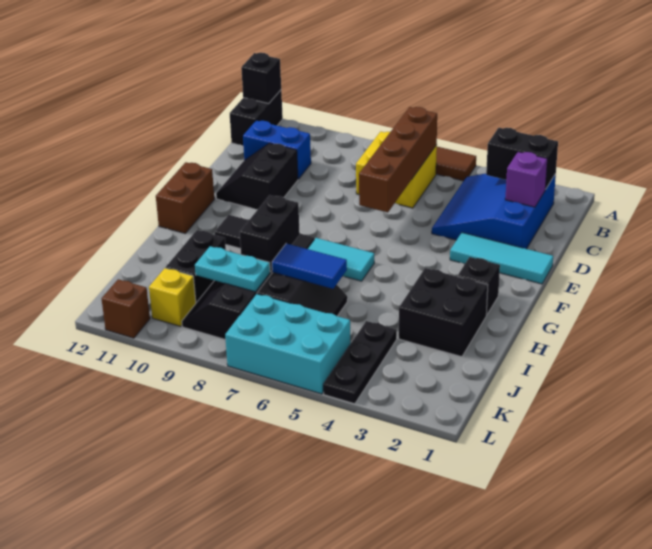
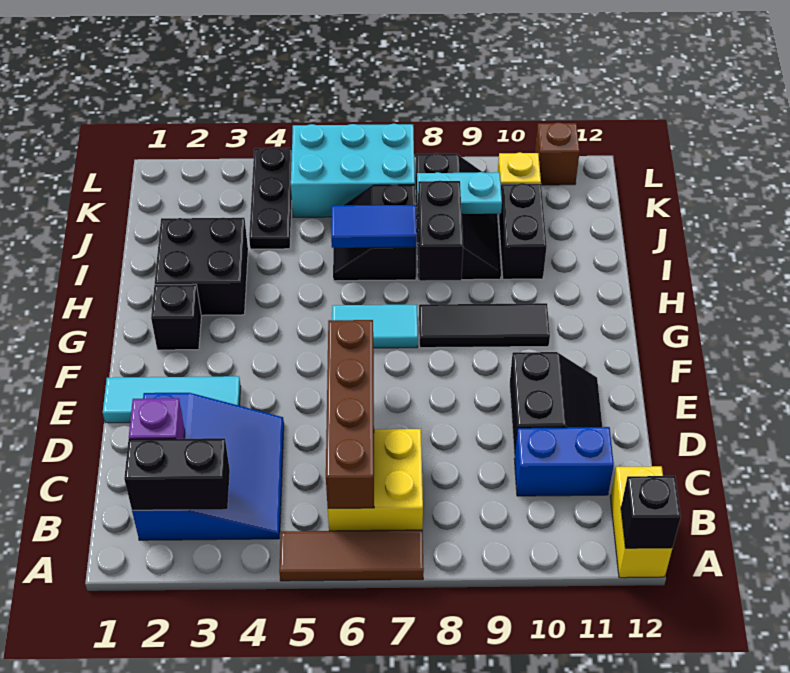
black 1x2 brick [230,90,283,145] -> yellow 1x2 brick [610,466,672,578]
brown 1x2 brick [156,162,214,233] -> none

